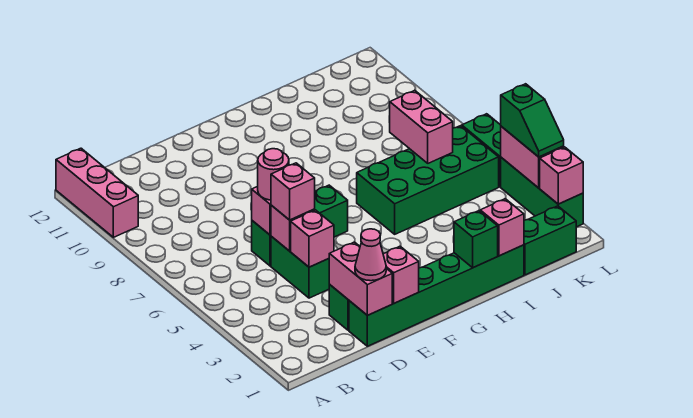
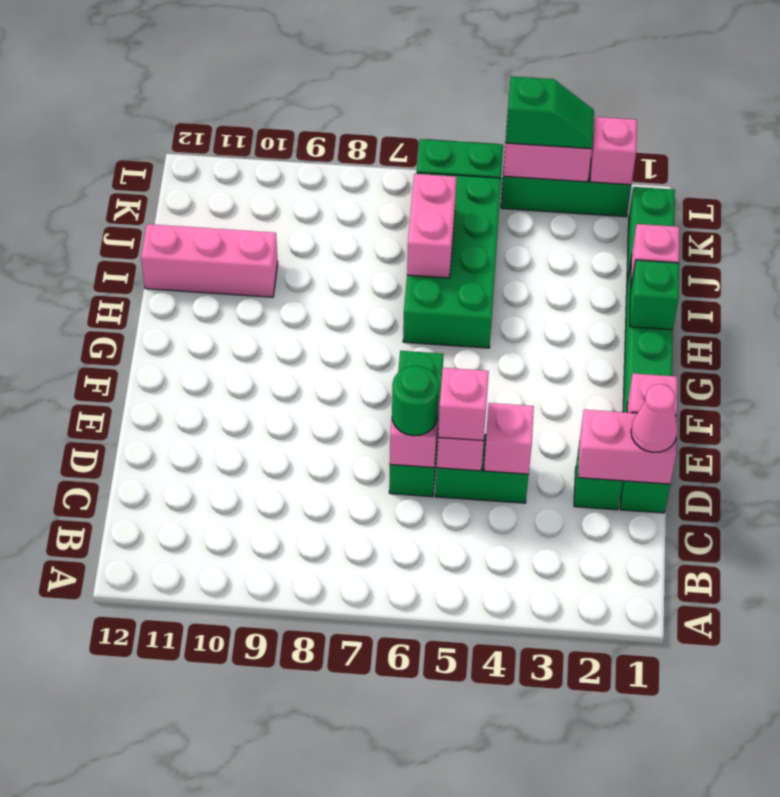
pink 1x3 brick [56,148,138,237] -> pink 1x3 brick moved to [141,224,278,297]
pink 1x1 round brick [258,149,289,200] -> green 1x1 round brick [392,366,439,436]
pink 1x2 brick [389,90,453,163] -> pink 1x2 brick turned to [407,174,457,278]

